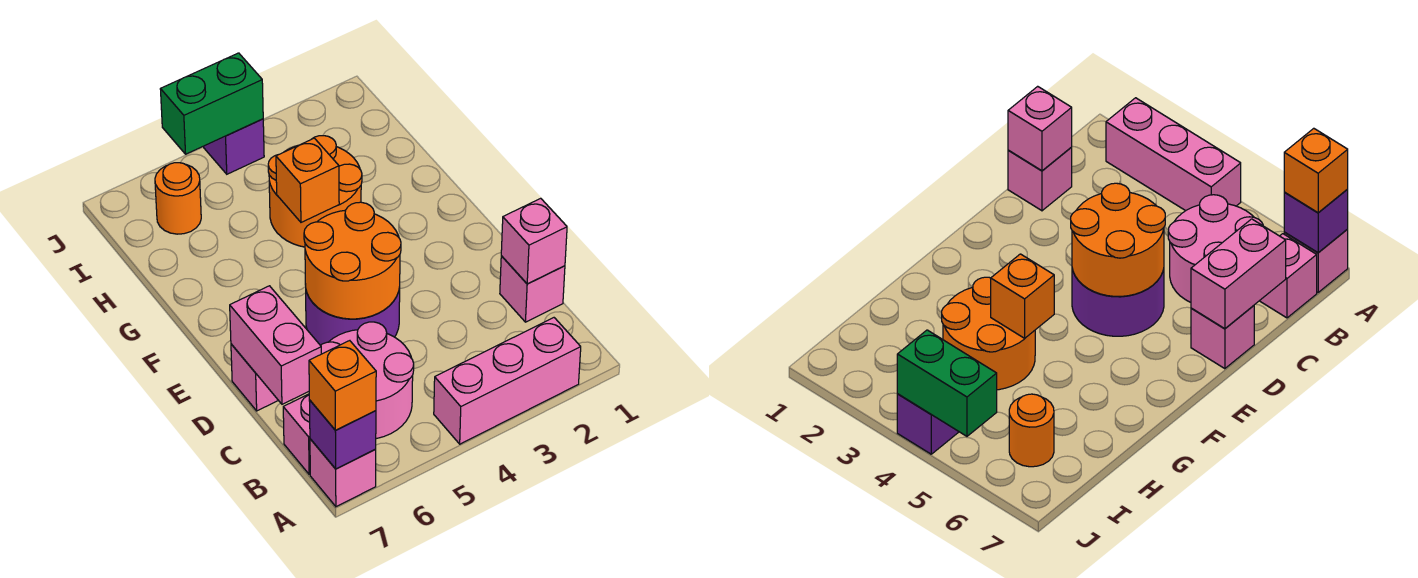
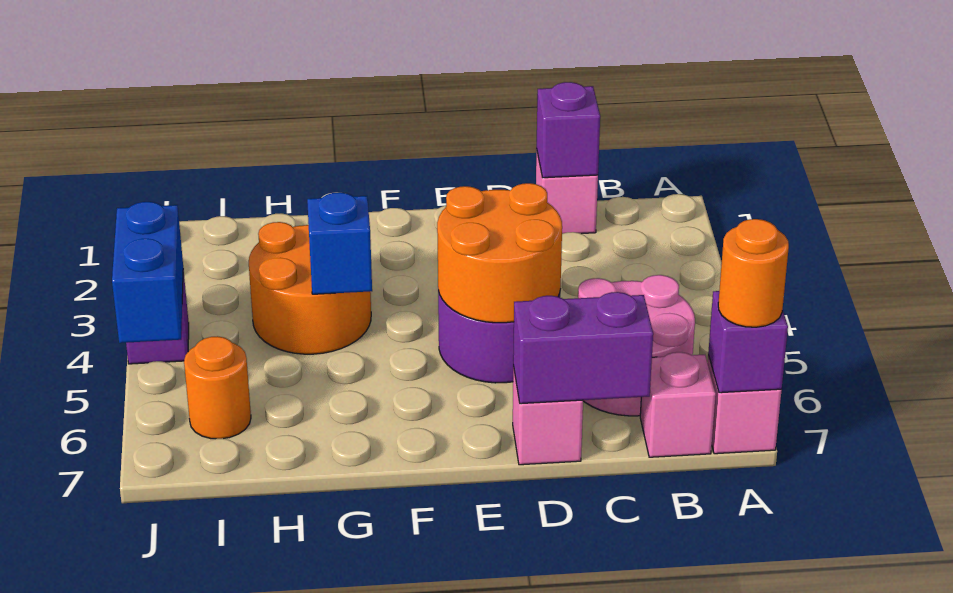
pink 1x3 brick [434,318,581,444] -> none
orange 1x1 brick [309,341,376,430] -> orange 1x1 round brick [718,219,789,327]
pink 1x1 brick [501,198,567,284] -> purple 1x1 brick [537,82,600,178]
pink 1x2 brick [230,286,321,404] -> purple 1x2 brick [513,292,653,404]
orange 1x1 brick [276,138,339,222] -> blue 1x1 brick [307,192,372,294]
green 1x2 brick [160,53,263,154] -> blue 1x2 brick [112,202,183,343]

